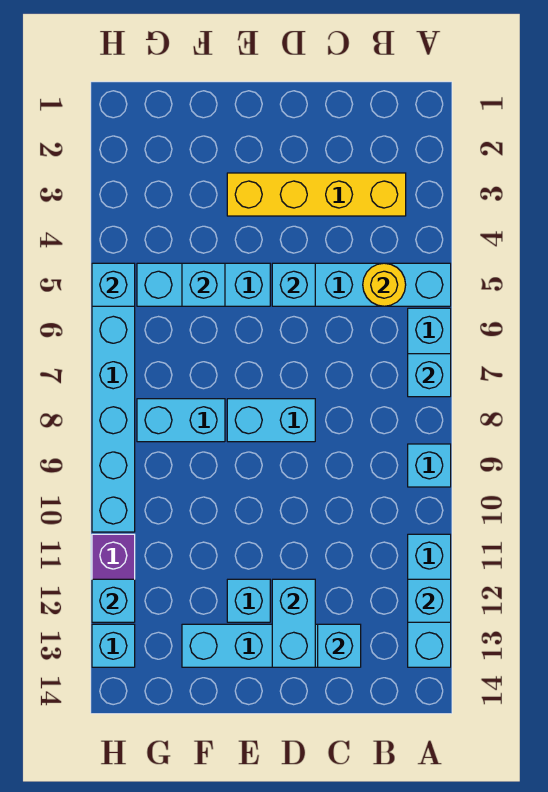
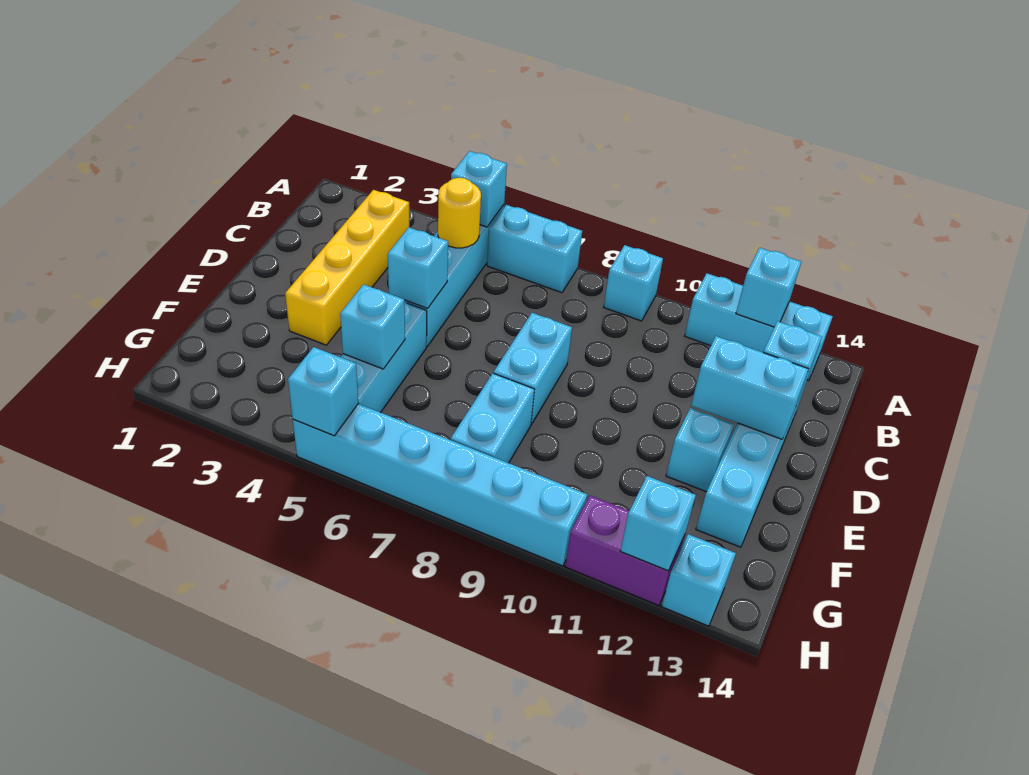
cyan 1x1 brick [408,354,451,397] -> cyan 1x1 brick moved to [451,151,507,227]

